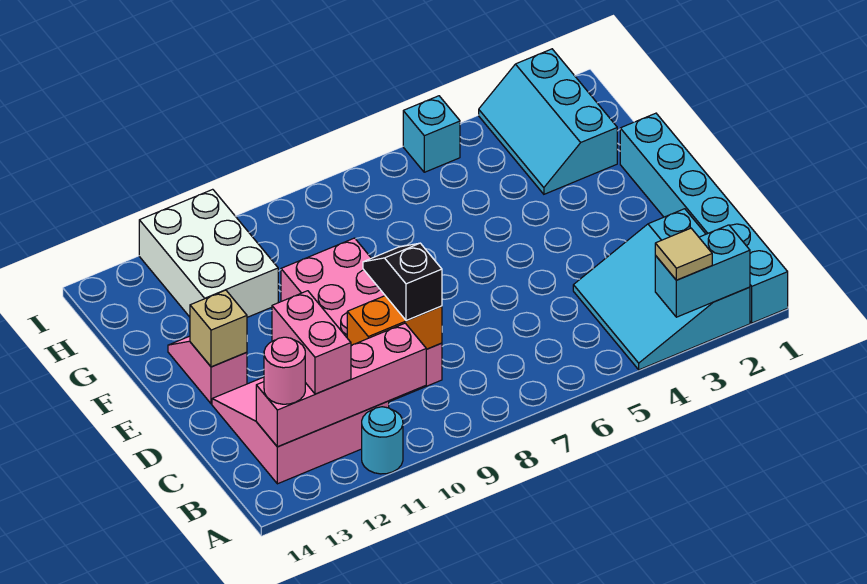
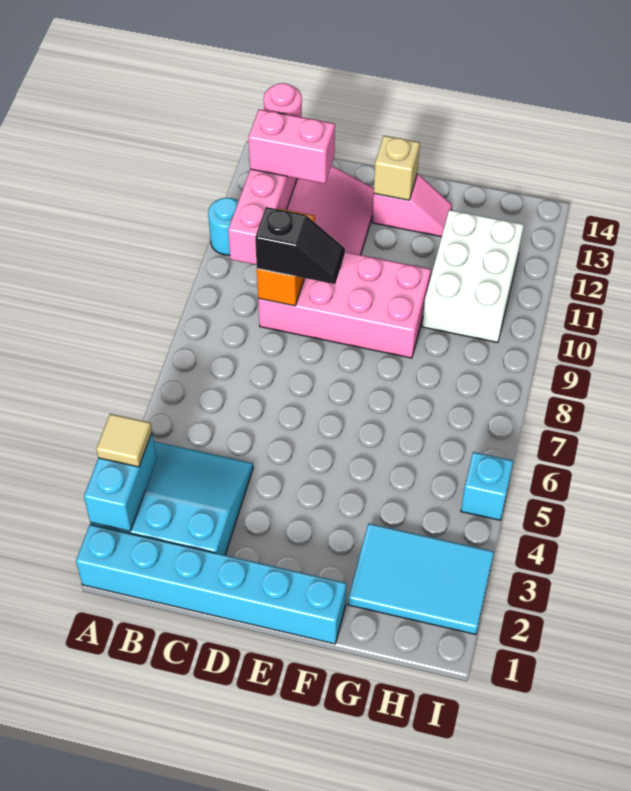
cyan 2x3 slope [479,49,617,194] -> cyan 2x3 tile [348,524,494,634]
white 2x3 brick [139,189,278,317] -> white 2x3 brick turned to [422,210,524,343]

